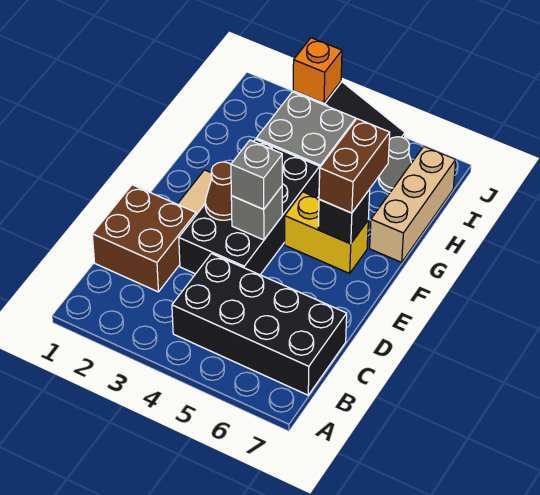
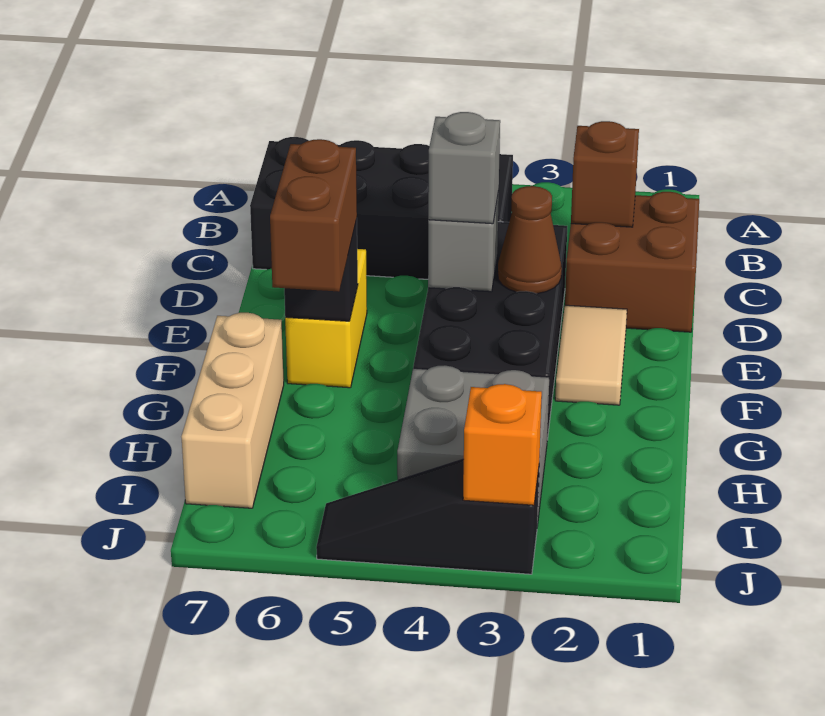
none -> brown 1x1 brick [571,121,639,227]
yellow 1x2 brick [285,192,368,273] -> yellow 1x2 brick turned to [285,249,367,388]
grey 1x1 cone [379,137,411,192] -> none

